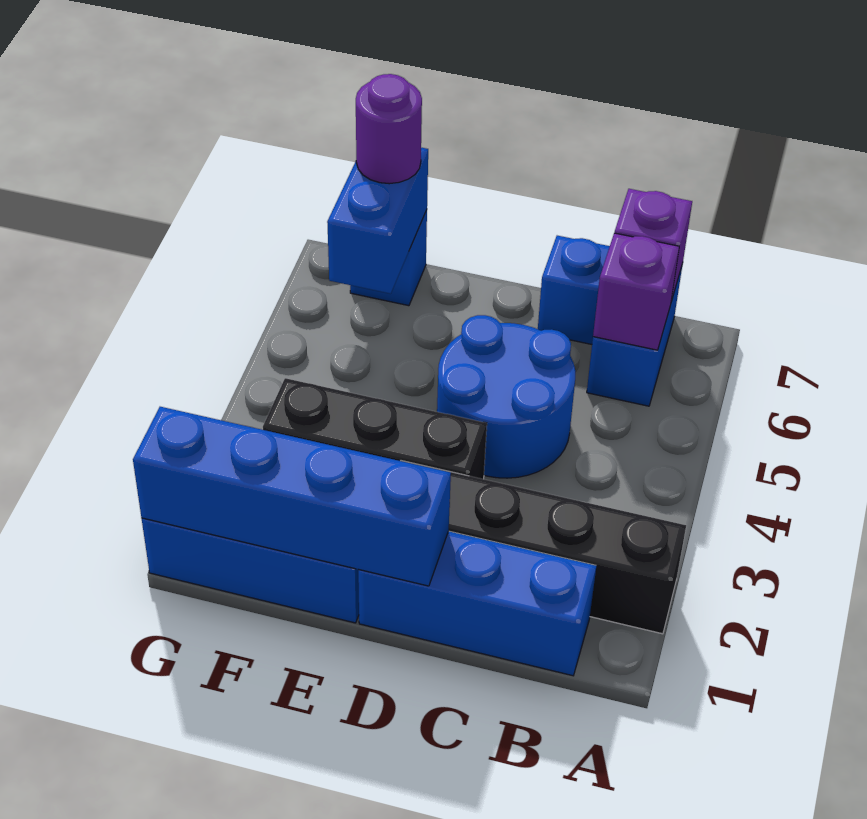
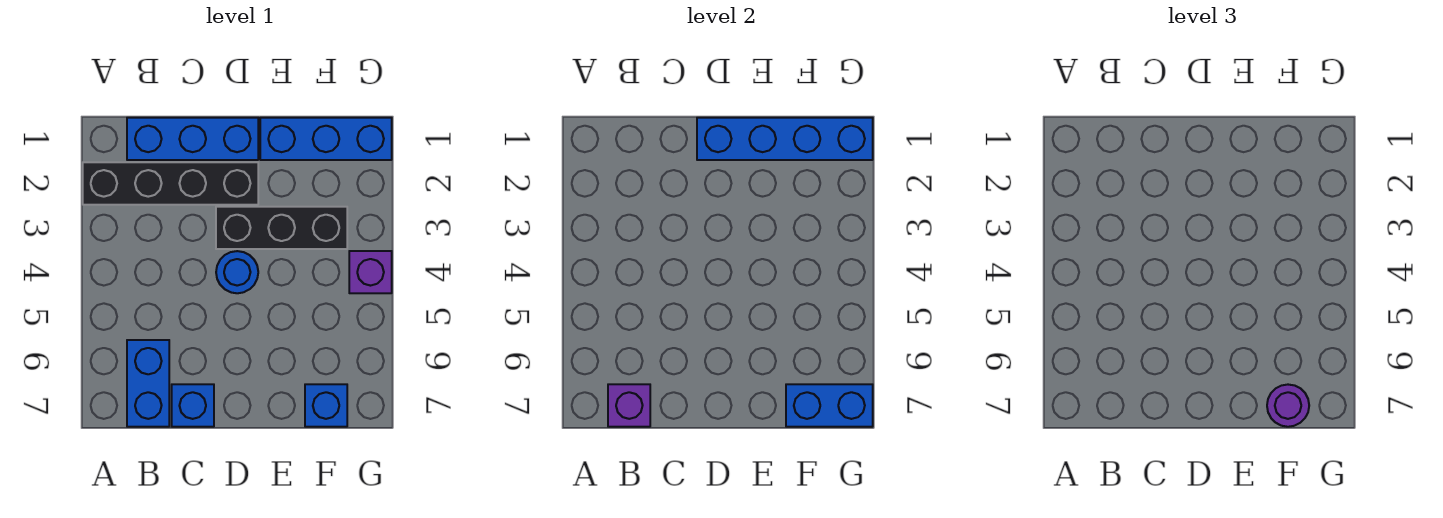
purple 1x1 brick [593,233,679,350] -> purple 1x1 brick moved to [349,251,392,293]
blue 2x2 round brick [437,315,575,478] -> blue 1x1 round brick [216,251,258,293]
blue 1x2 brick [327,148,428,294] -> blue 1x2 brick turned to [786,384,873,427]

